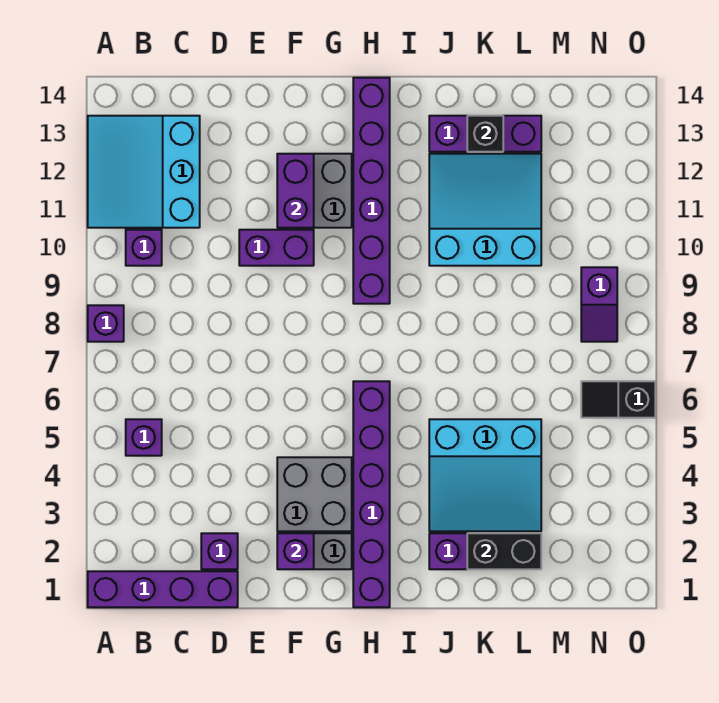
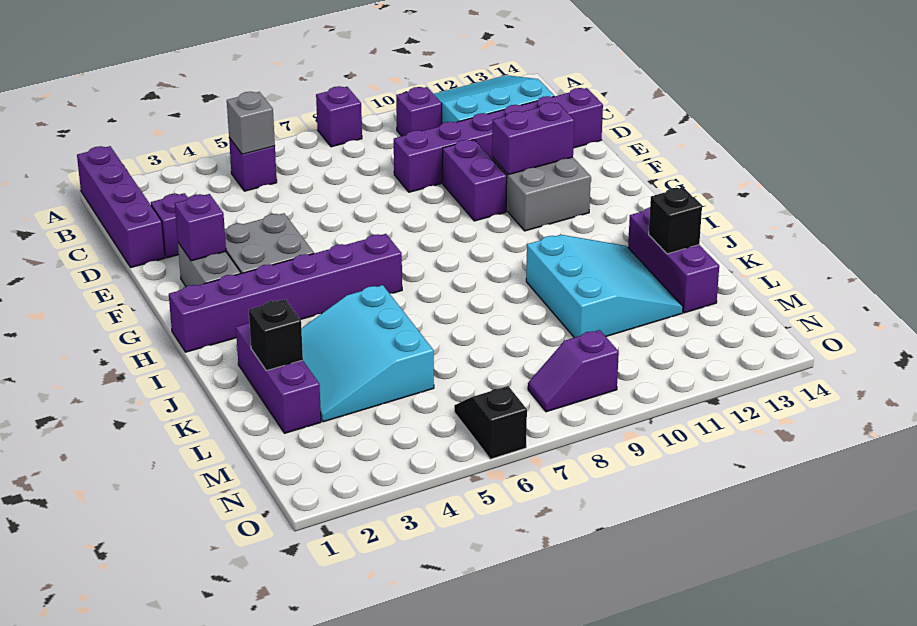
none -> grey 1x1 brick [227,92,275,154]
purple 1x6 brick [353,78,390,304] -> purple 1x6 brick moved to [394,88,603,192]
black 1x2 brick [467,533,541,569] -> black 1x1 brick [249,299,303,371]

